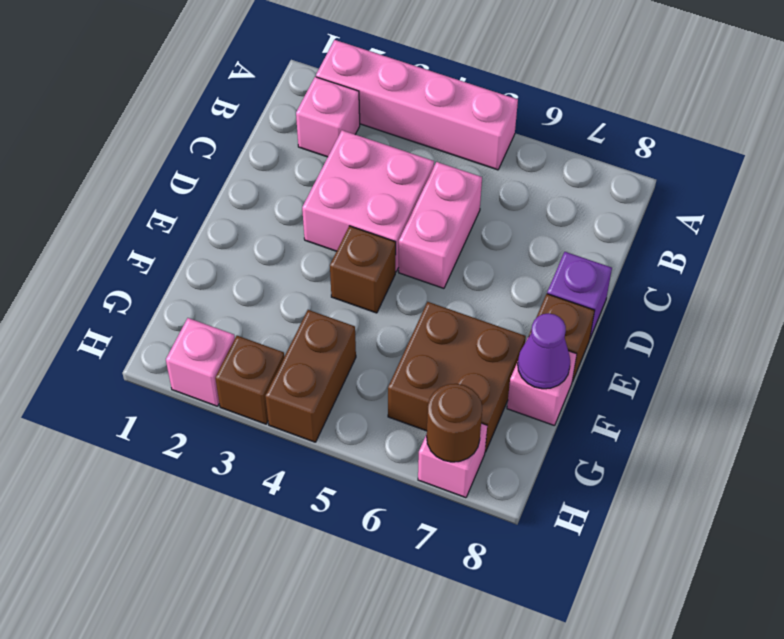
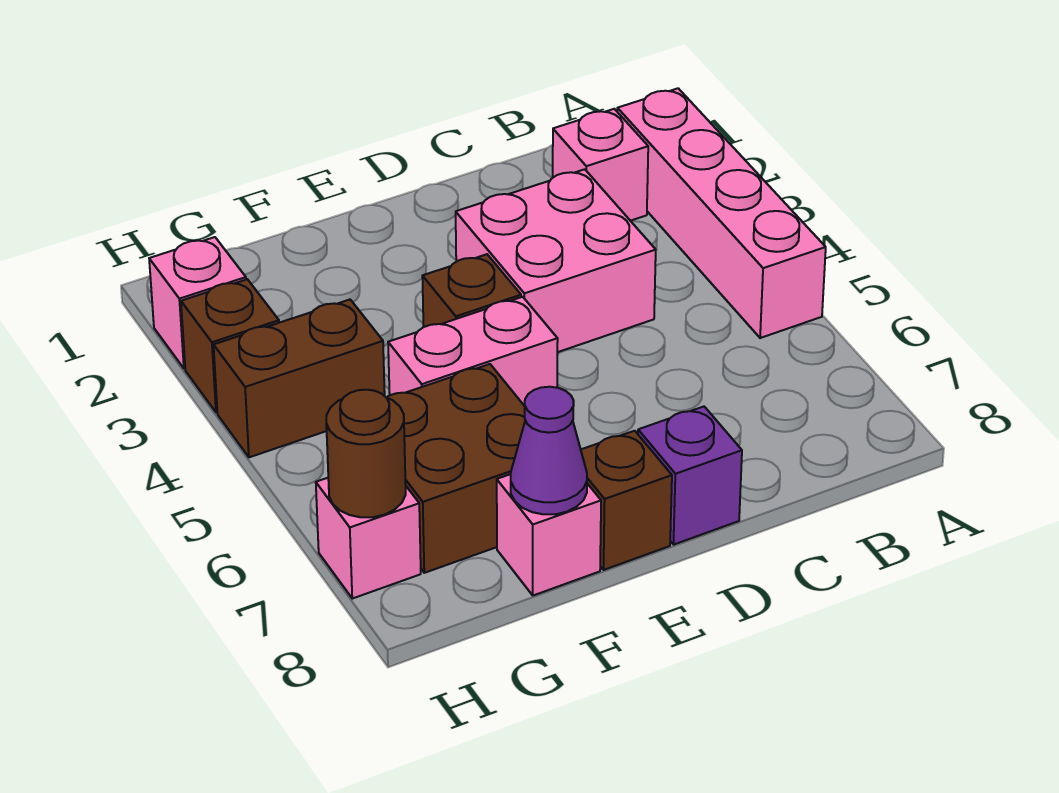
pink 1x2 brick [399,162,482,288] -> pink 1x2 brick moved to [388,297,558,406]

